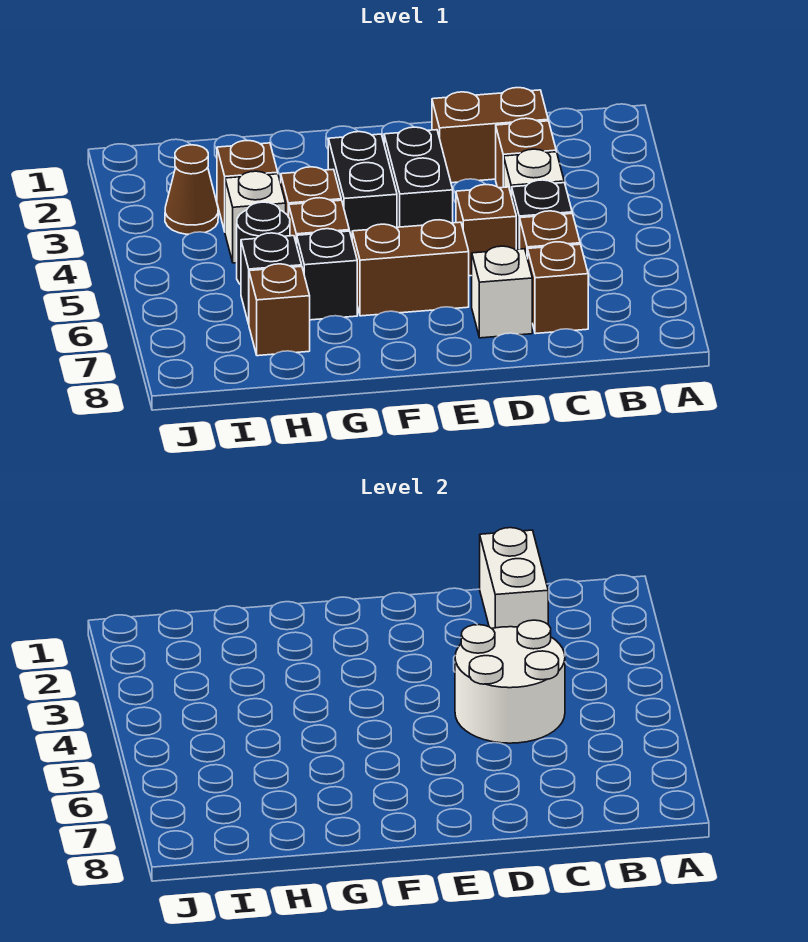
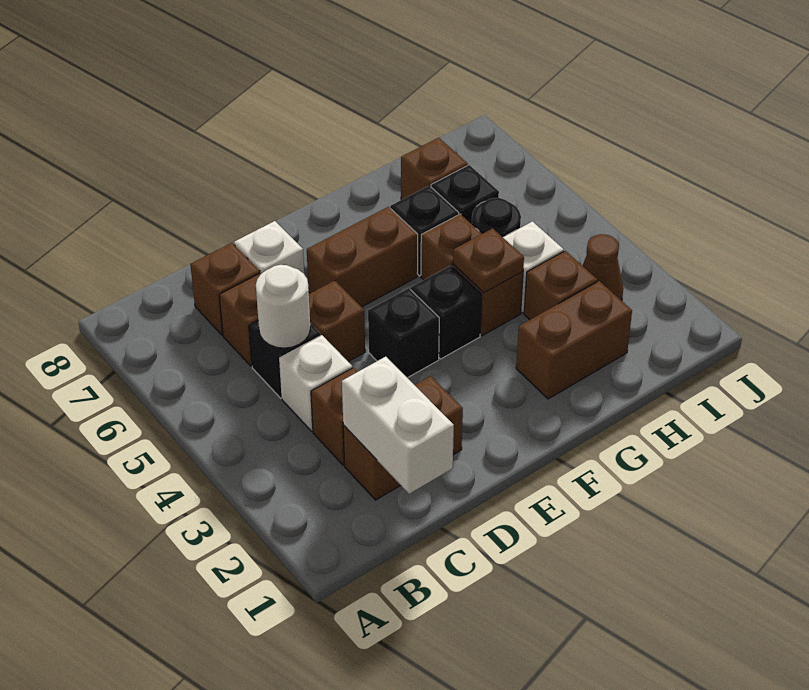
white 2x2 round brick [455,620,565,743] -> white 1x1 round brick [256,265,310,348]
black 1x2 brick [384,127,453,227] -> black 1x1 brick [368,288,439,378]
black 1x2 brick [328,132,397,238] -> black 1x1 brick [411,266,482,359]
none -> brown 1x2 brick [516,281,632,399]
none -> brown 1x1 plate [453,228,524,293]

